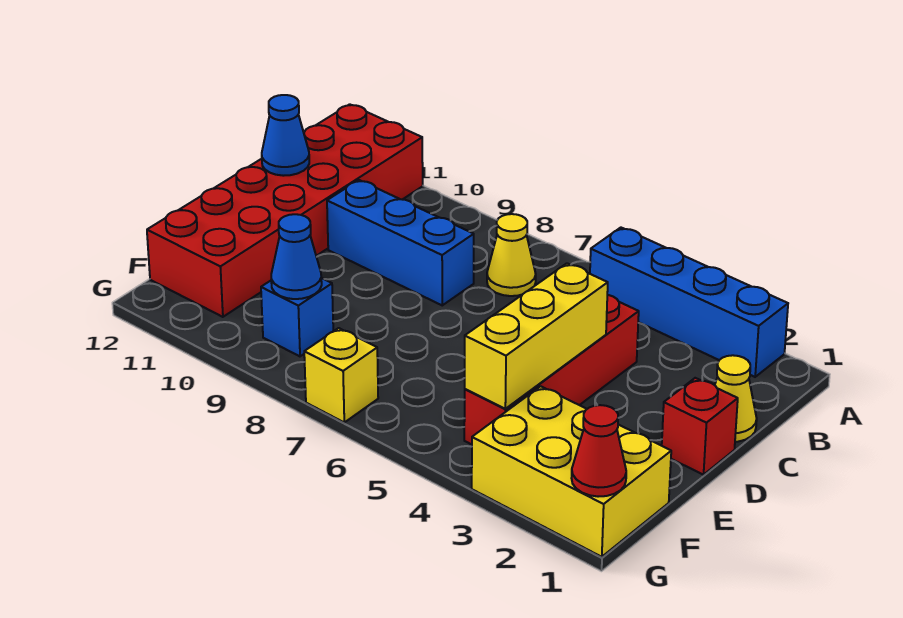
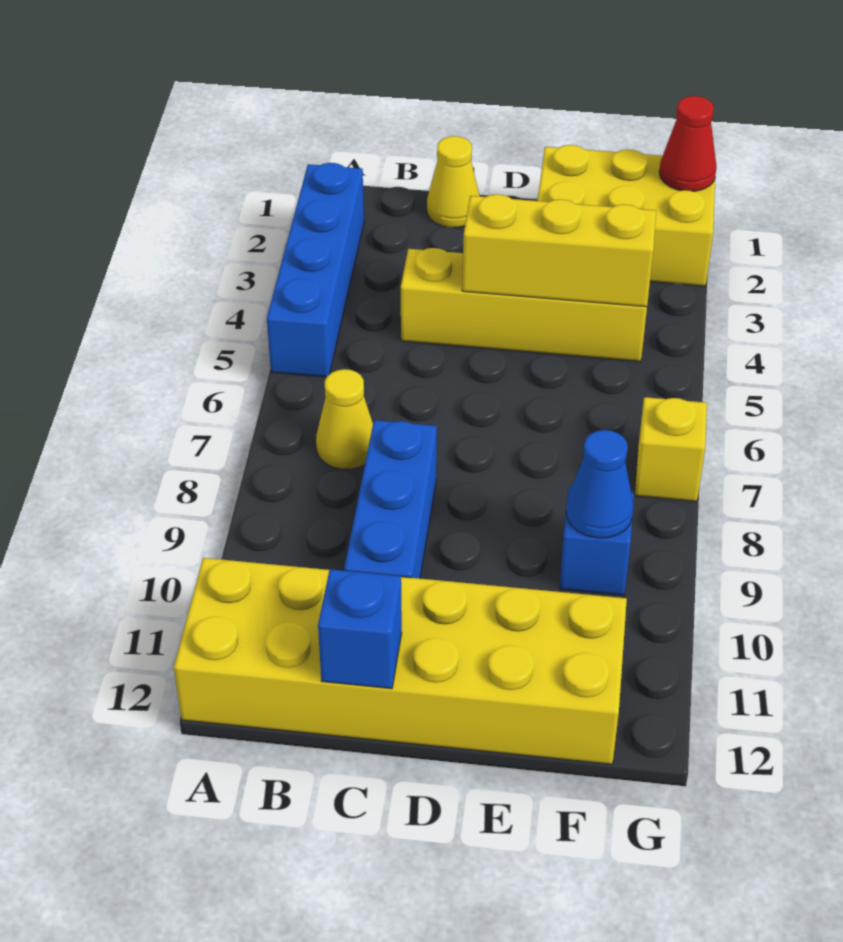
red 2x6 brick [147,104,423,317] -> yellow 2x6 brick [174,558,627,764]
red 1x4 brick [464,295,639,445] -> yellow 1x4 brick [401,248,647,362]
blue 1x1 cone [262,95,309,176] -> blue 1x1 brick [318,569,402,689]
red 1x1 brick [662,378,738,475] -> none
yellow 2x3 brick [472,386,671,557] -> yellow 2x3 brick turned to [538,145,715,286]

